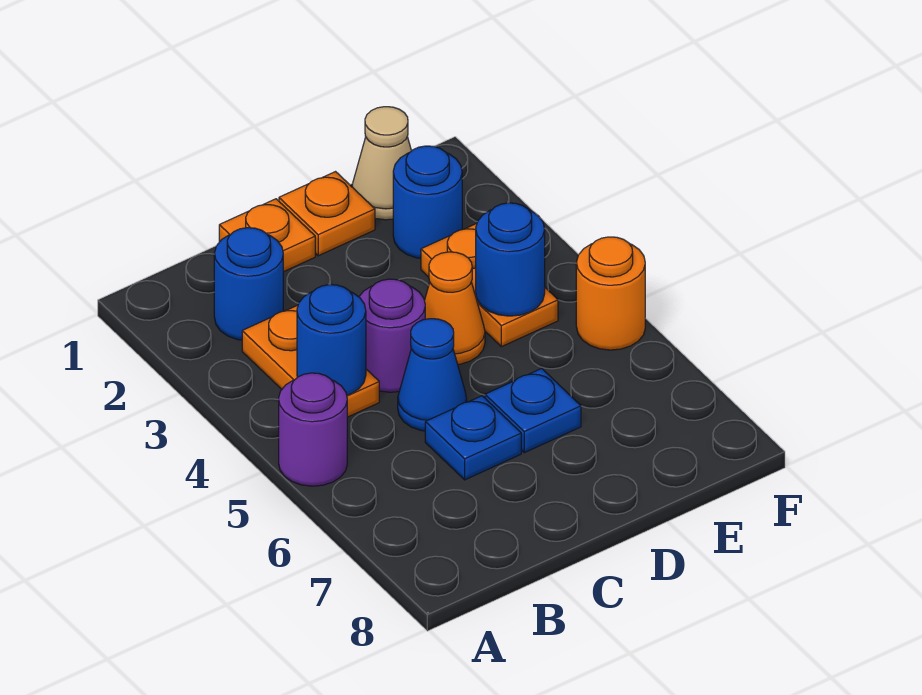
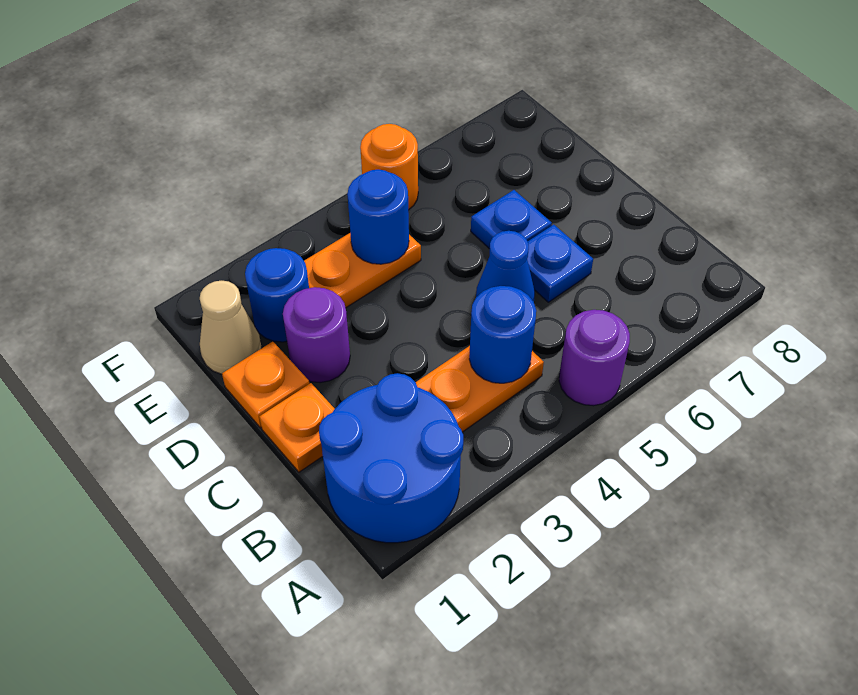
blue 1x1 round brick [214,228,283,340] -> blue 2x2 round brick [319,373,463,543]
purple 1x1 round brick [359,279,425,392] -> purple 1x1 round brick moved to [283,287,350,383]
orange 1x1 cone [424,252,485,364] -> none

